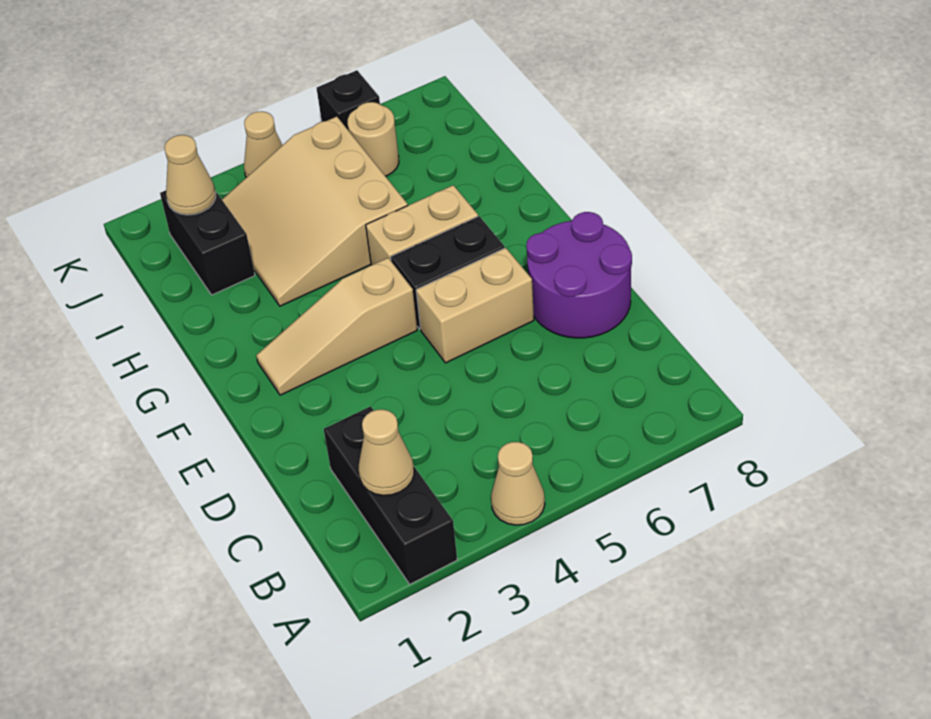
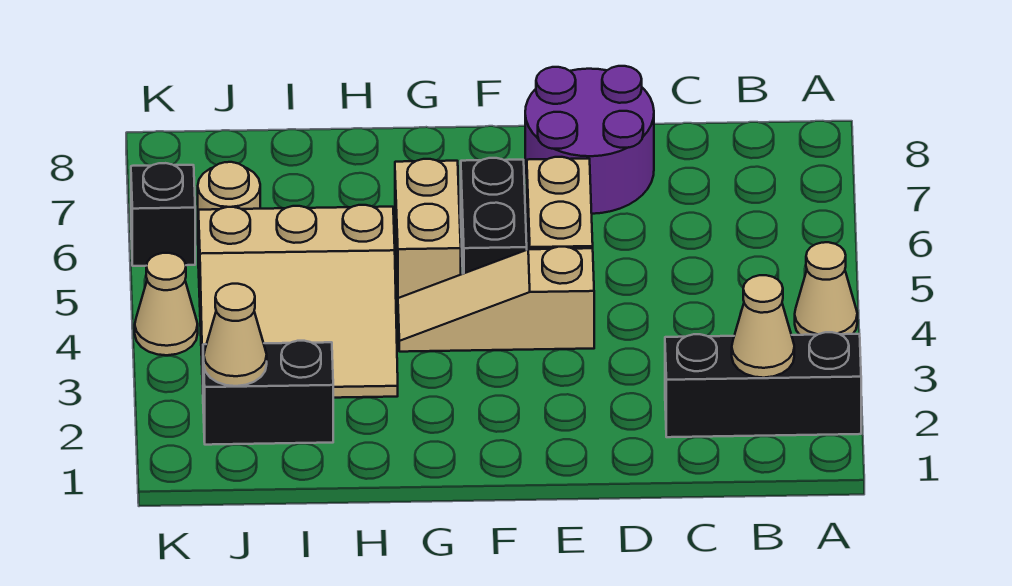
tan 1x3 slope [256,258,417,395] -> tan 1x3 slope turned to [398,247,594,352]

